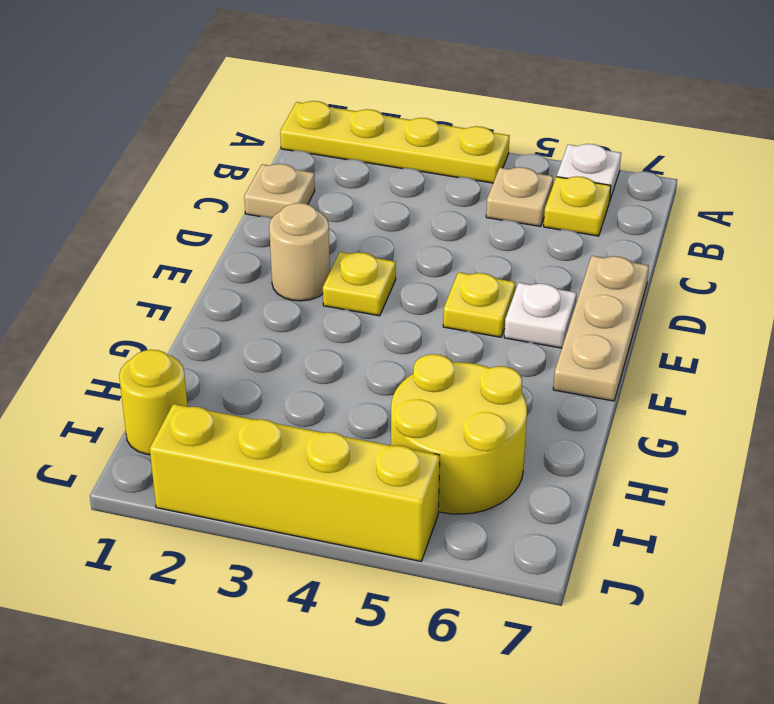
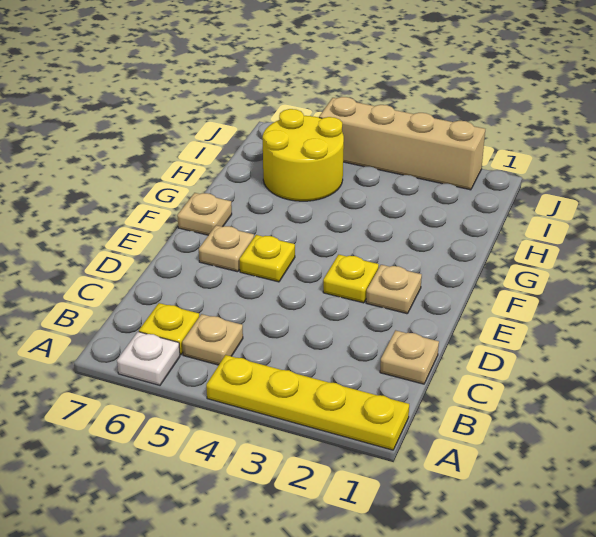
tan 1x3 plate [553,256,649,401] -> tan 1x1 plate [177,193,232,235]
tan 1x1 round brick [269,203,330,301] -> tan 1x1 plate [366,265,422,314]
white 1x1 plate [504,283,576,348] -> tan 1x1 plate [199,225,254,272]
yellow 1x1 round brick [119,350,187,455] -> none
yellow 1x4 brick [150,404,440,561] -> tan 1x4 brick [319,97,485,190]

